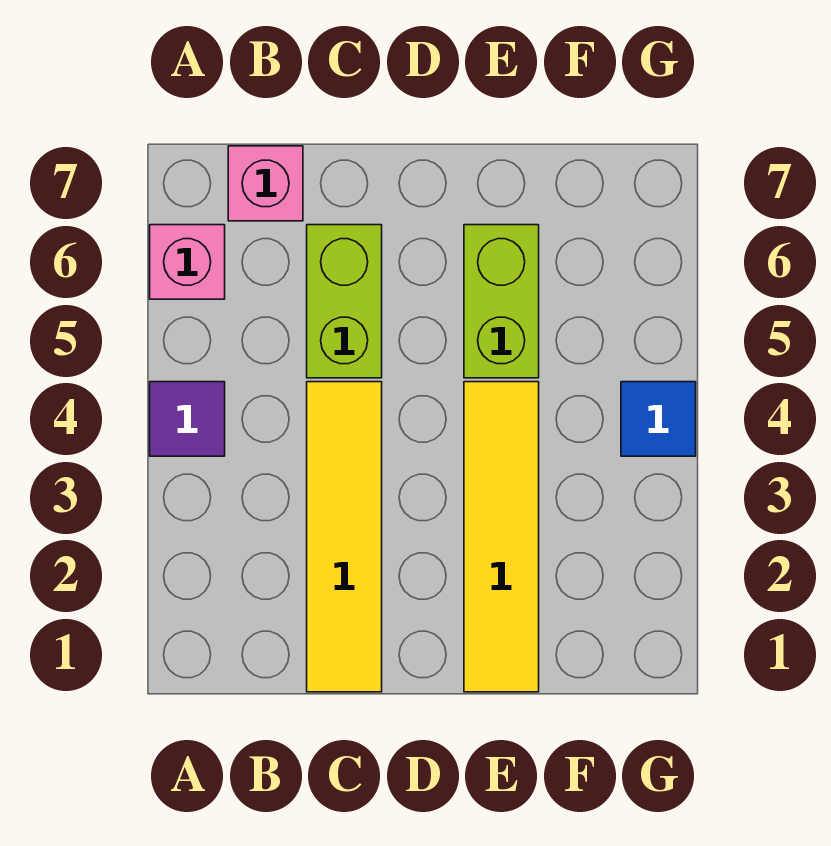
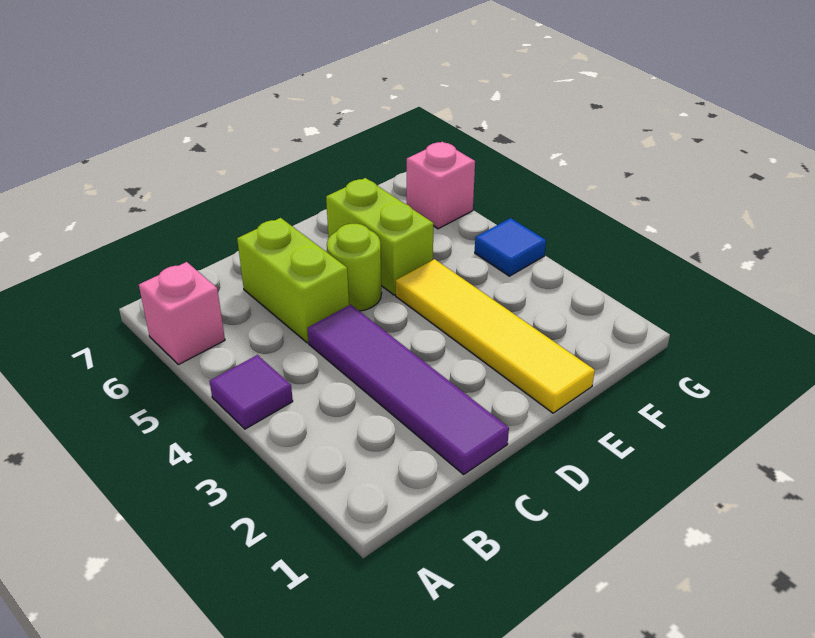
pink 1x1 brick [228,146,303,221] -> pink 1x1 brick moved to [407,142,475,229]
yellow 1x4 tile [307,382,382,692] -> purple 1x4 tile [308,305,509,474]
none -> lime 1x1 round brick [327,224,381,311]

